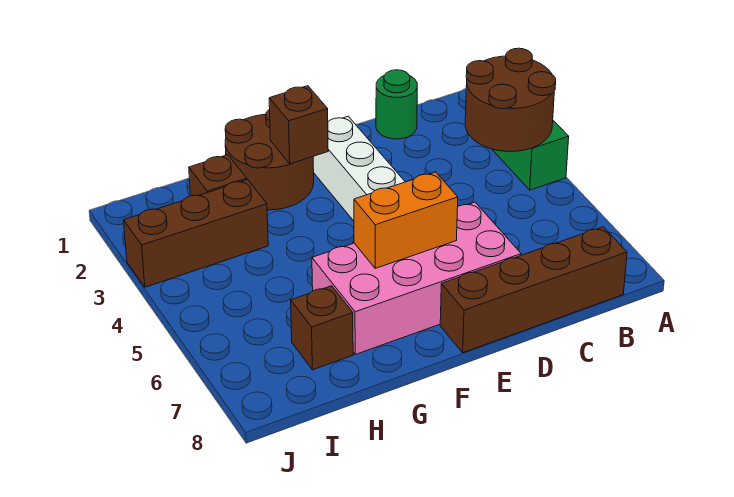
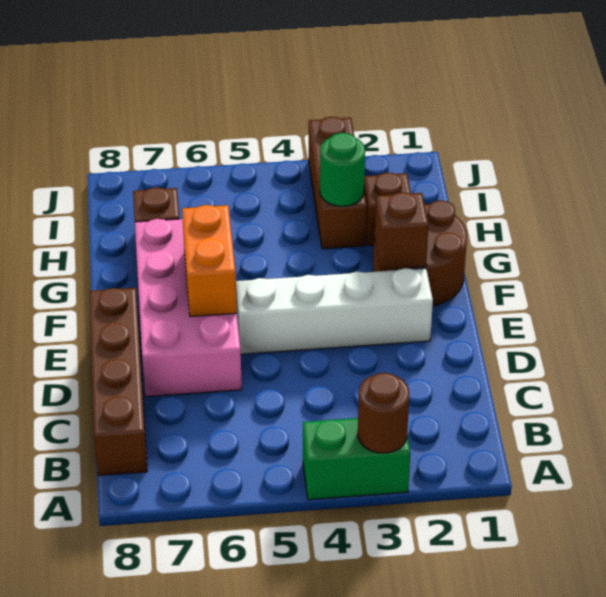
brown 2x2 round brick [465,48,556,152] -> brown 1x1 round brick [358,373,409,453]
green 1x1 round brick [376,70,417,139] -> green 1x1 round brick moved to [320,133,365,206]

